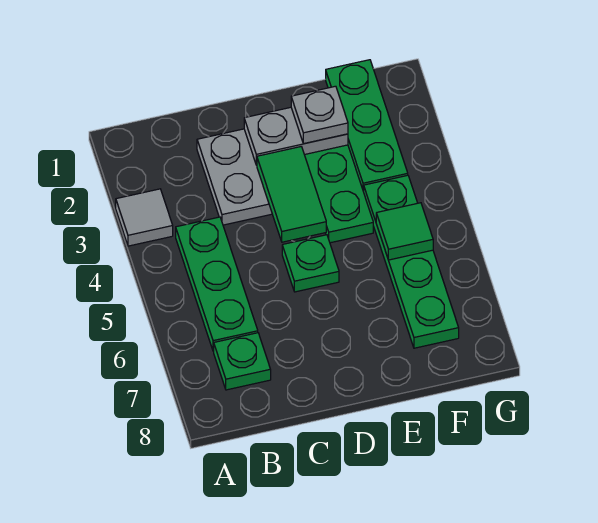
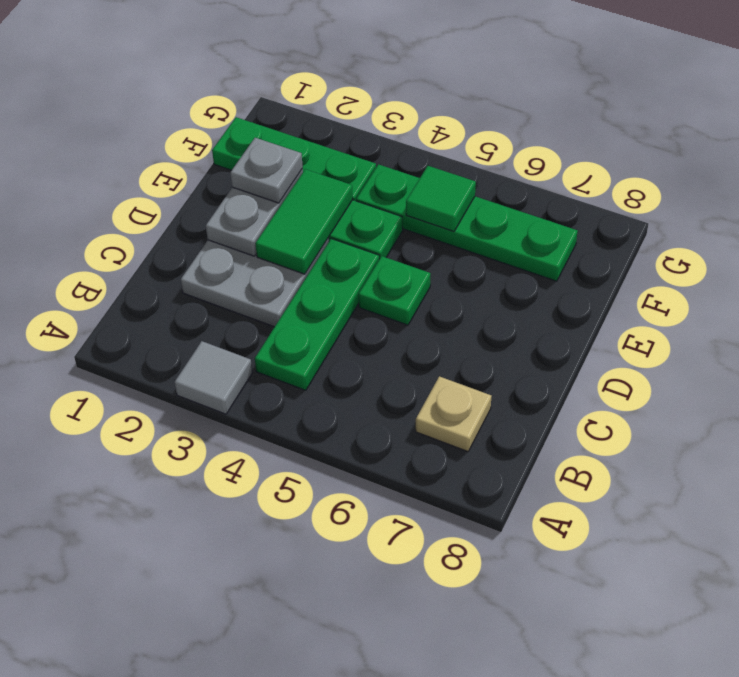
green 1x3 plate [176,217,258,351] -> green 1x3 plate turned to [255,239,379,390]
green 1x1 plate [214,333,271,390] -> tan 1x1 plate [416,376,491,452]
green 1x2 tile [257,147,326,242] -> green 1x2 tile turned to [255,169,353,274]

